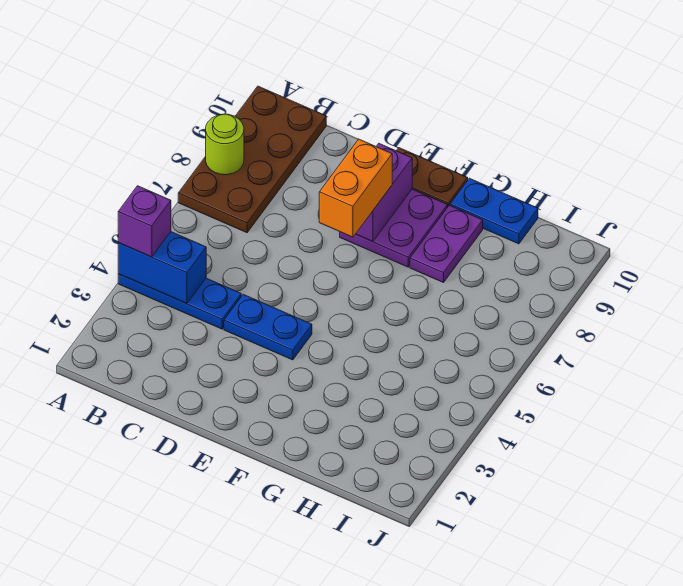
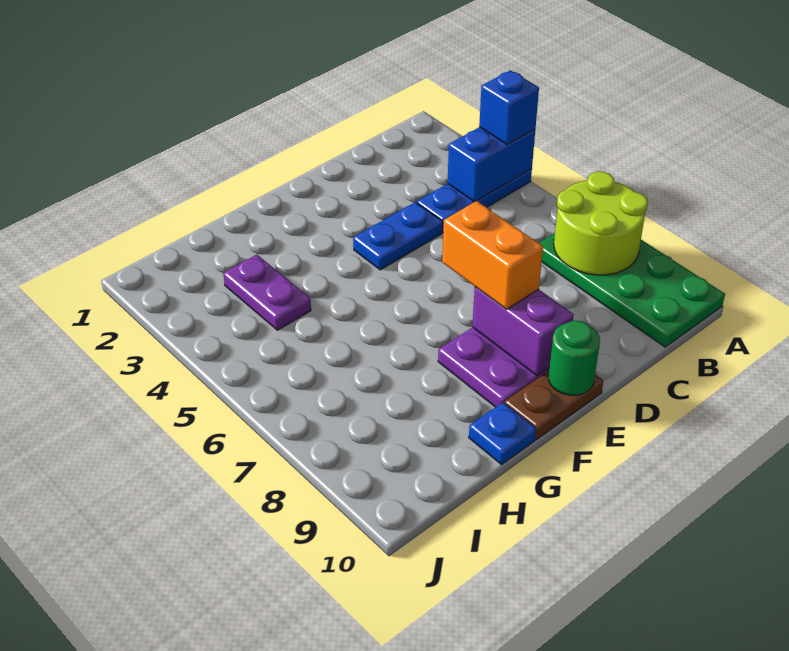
purple 1x1 brick [118,186,171,257] -> blue 1x1 brick [479,70,539,145]
brown 2x4 plate [178,86,326,233] -> green 2x4 plate [539,233,725,347]
lime 1x1 round brick [206,114,244,175] -> lime 2x2 round brick [554,172,648,275]
none -> green 1x1 round brick [548,321,600,395]
purple 1x2 plate [410,205,483,283] -> purple 1x2 plate moved to [223,255,311,330]
blue 1x2 plate [450,178,538,244] -> blue 1x1 plate [469,403,536,465]

